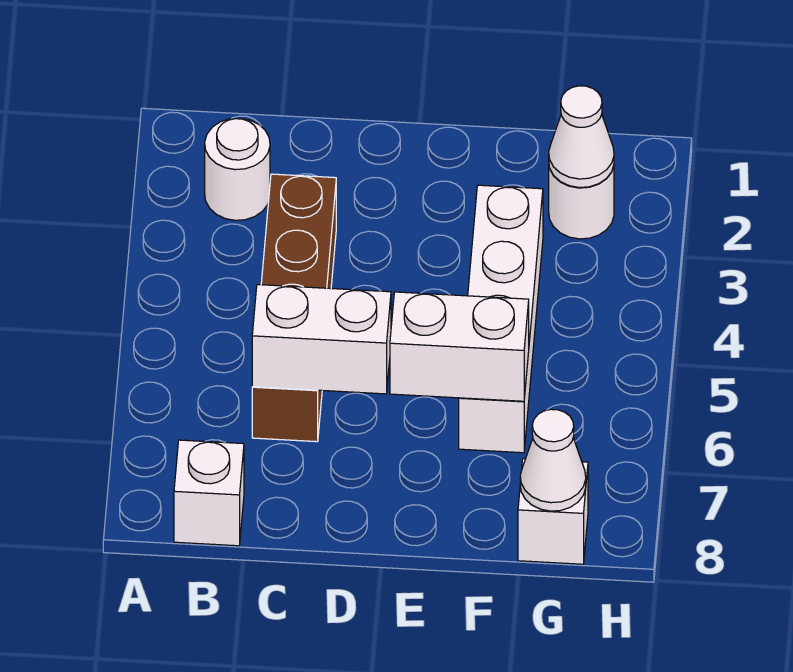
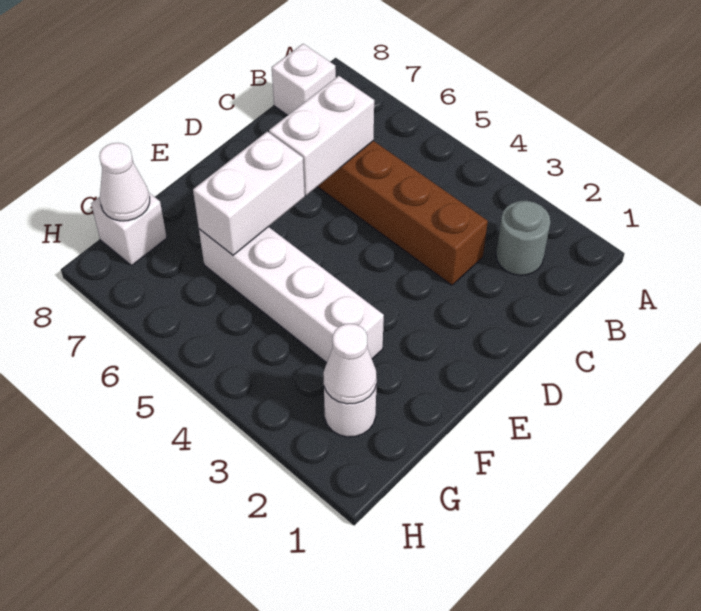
white 1x1 round brick [205,118,270,220] -> grey 1x1 round brick [496,201,551,275]

